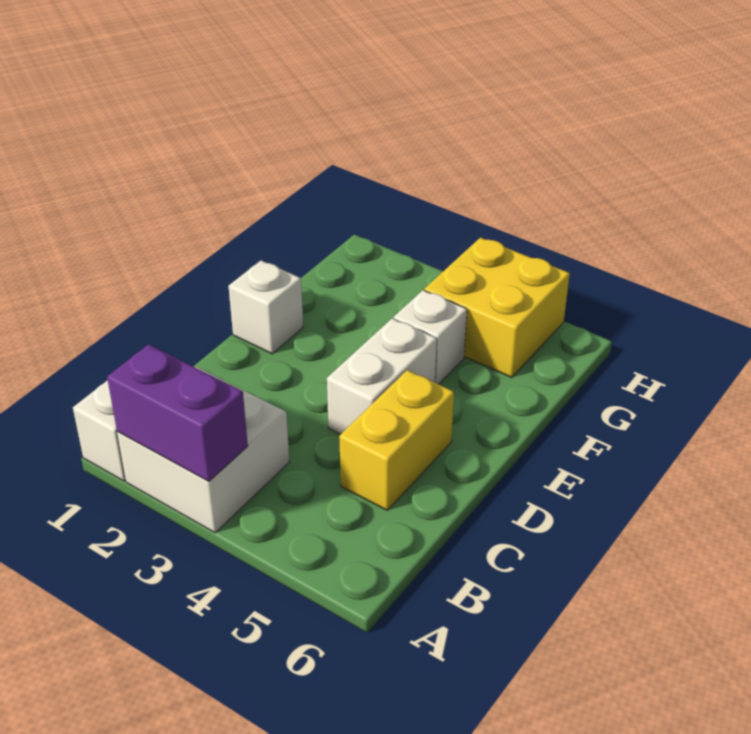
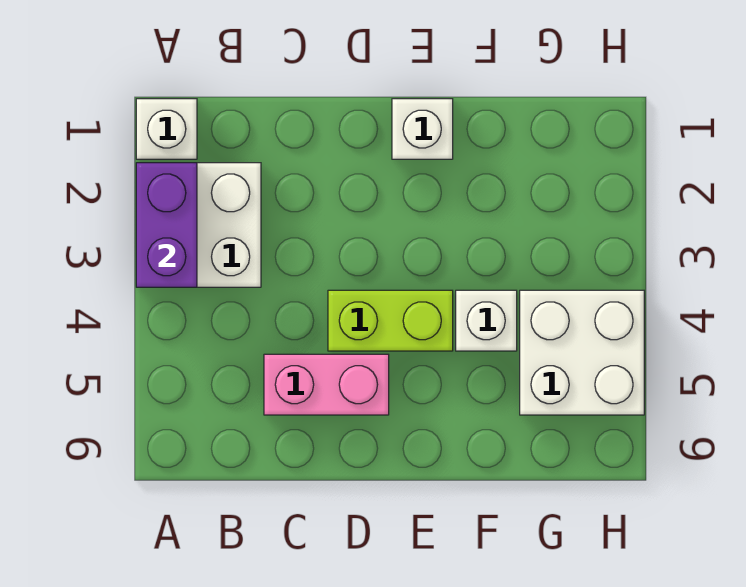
yellow 1x2 brick [339,370,454,510] -> pink 1x2 brick [264,354,389,415]
white 1x2 brick [327,318,437,434] -> lime 1x2 brick [328,290,453,351]
yellow 2x2 brick [424,238,570,378] -> white 2x2 brick [520,290,644,415]

